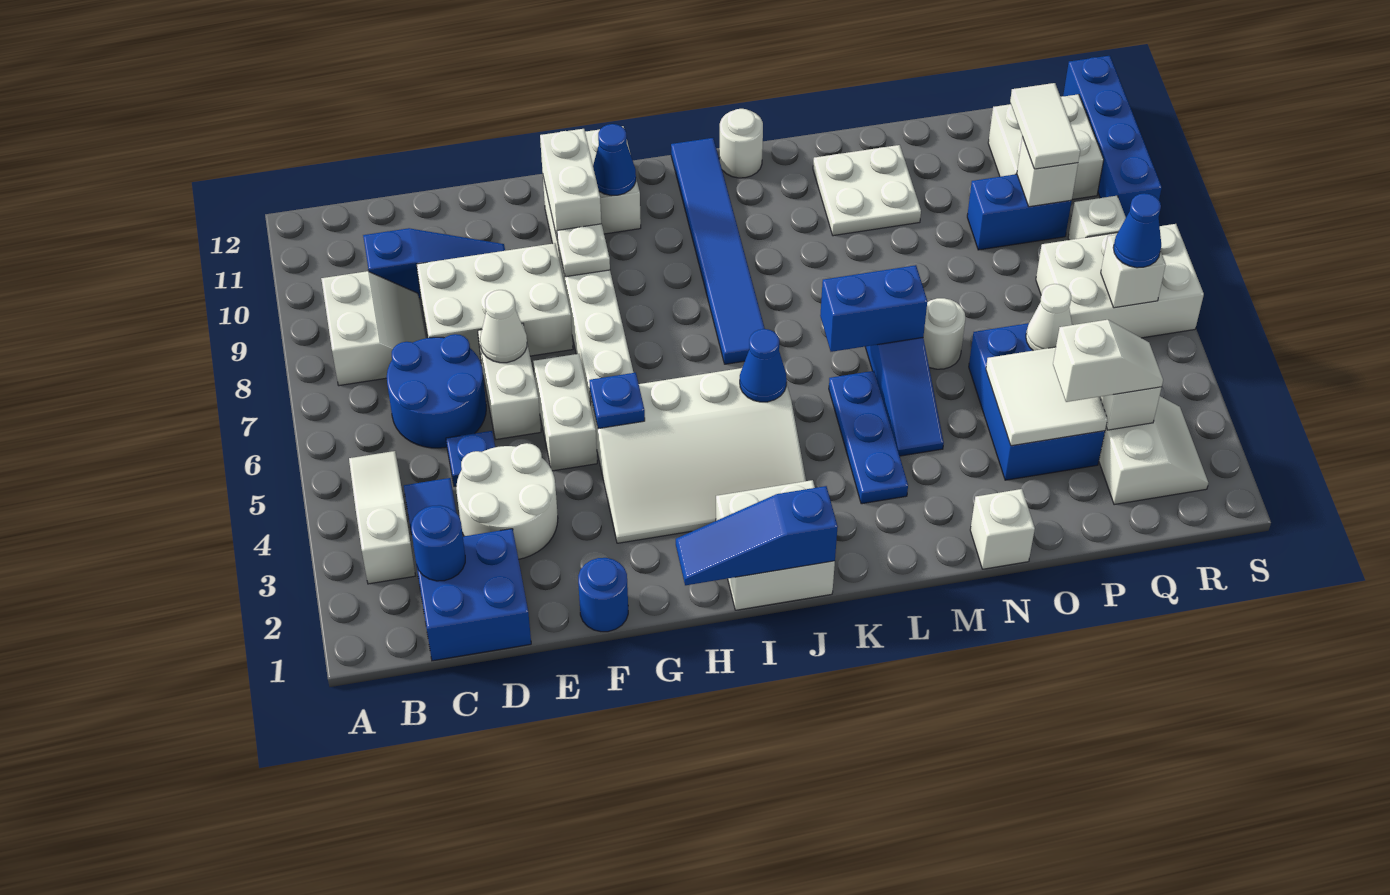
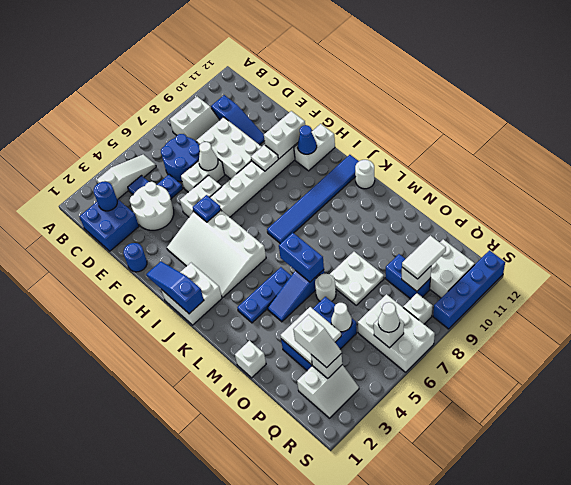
blue 1x1 cone [740,329,787,402] -> none
white 2x2 plate [813,145,921,236] -> white 2x2 plate moved to [330,252,384,305]
blue 1x1 cone [1113,193,1161,268] -> white 1x1 cone [378,302,400,332]

